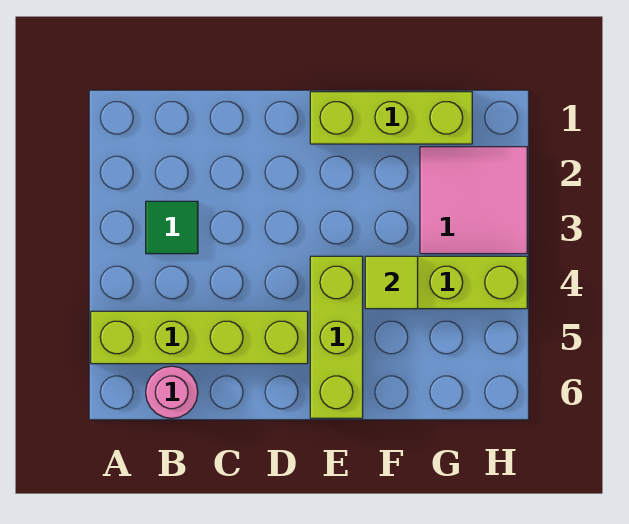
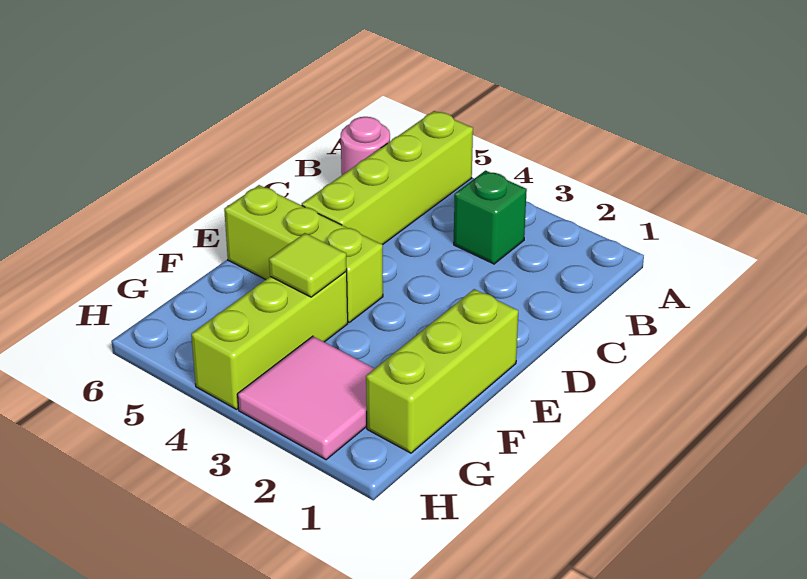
green 1x1 tile [146,201,198,254] -> green 1x1 brick [454,171,527,264]

